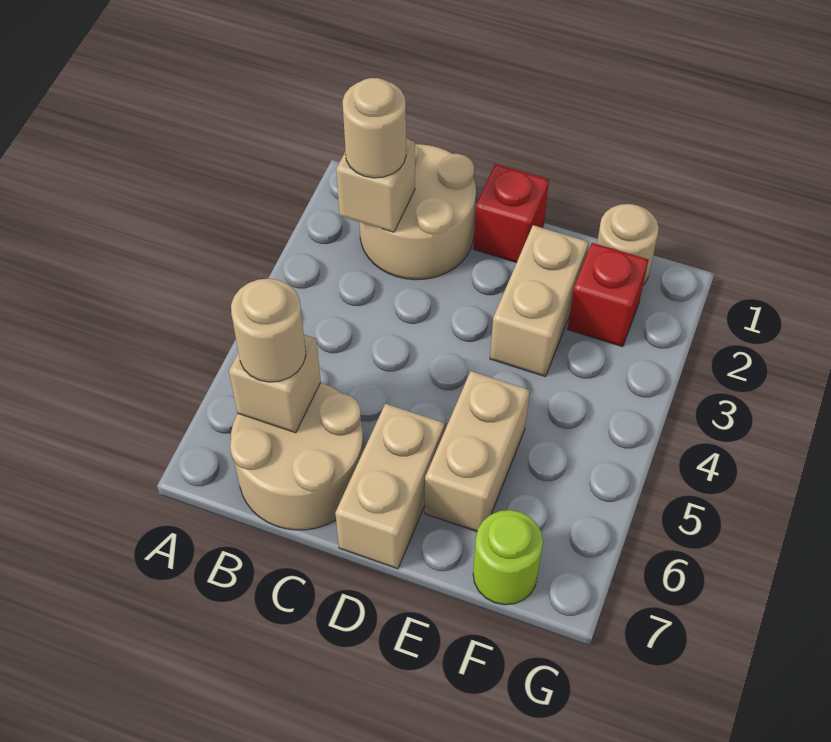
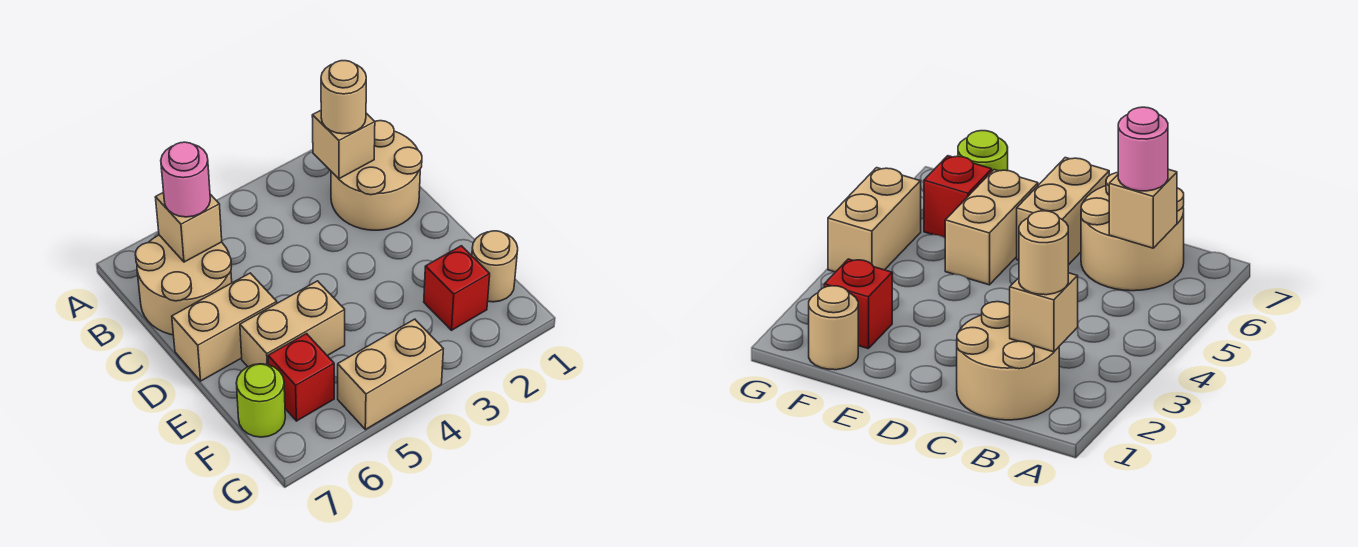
tan 1x1 round brick [231,279,306,382] -> pink 1x1 round brick [161,142,210,217]
red 1x1 brick [473,164,549,263] -> red 1x1 brick moved to [268,334,334,421]
tan 1x2 brick [490,225,589,377] -> tan 1x2 brick moved to [338,319,443,430]

